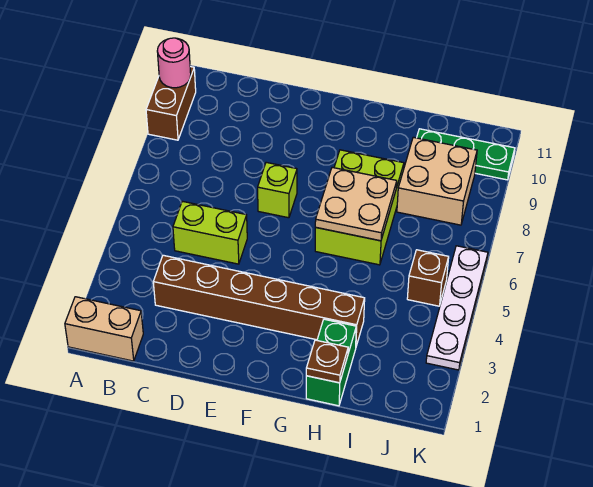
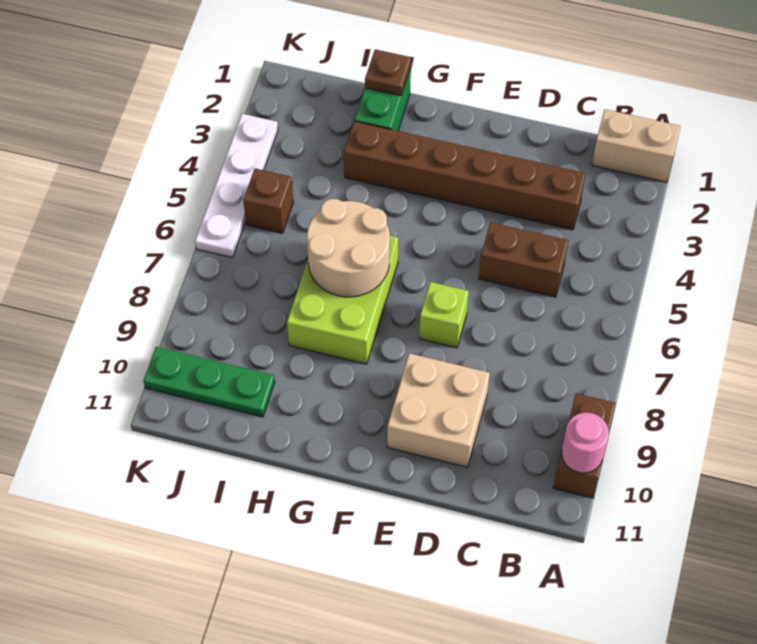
lime 1x2 brick [173,201,247,264] -> brown 1x2 brick [479,222,568,297]
tan 2x2 plate [315,167,397,241] -> tan 2x2 round brick [307,199,390,297]
tan 2x2 brick [397,137,477,225] -> tan 2x2 brick moved to [387,353,490,467]

